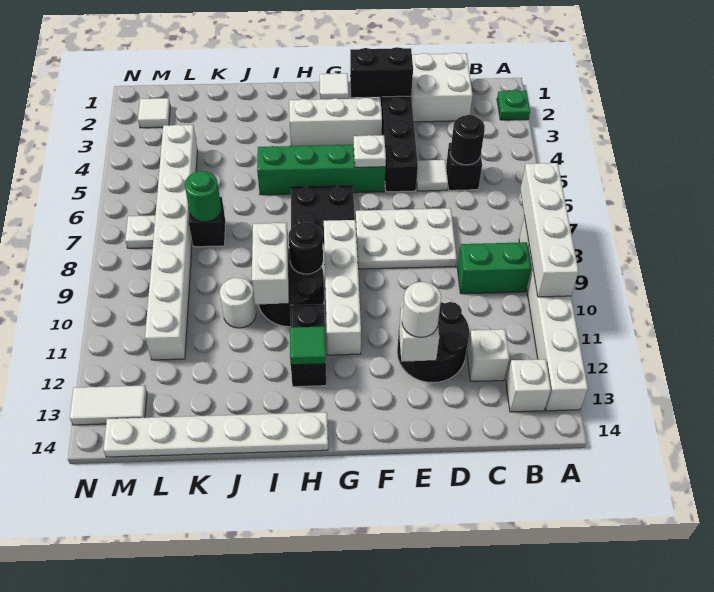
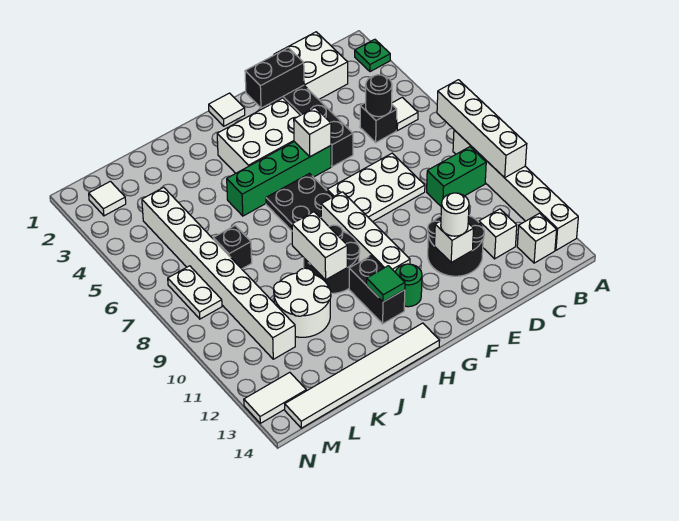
white 1x1 tile [416,160,448,191] -> white 1x1 tile moved to [392,97,418,131]
white 1x3 brick [289,98,382,146] -> white 2x3 brick [217,98,300,173]
white 1x1 plate [354,135,386,167] -> white 1x1 brick [294,108,331,157]
black 1x1 round brick [288,222,323,274] -> none
white 1x6 plate [103,412,328,457] -> white 1x6 tile [285,323,440,428]
white 1x1 round brick [220,278,256,328] -> white 2x2 round brick [274,268,331,337]
green 1x1 round brick [185,171,221,222] -> green 1x1 round brick moved to [395,264,422,307]
white 1x1 plate [125,215,155,248] -> white 1x2 plate [168,266,222,319]

